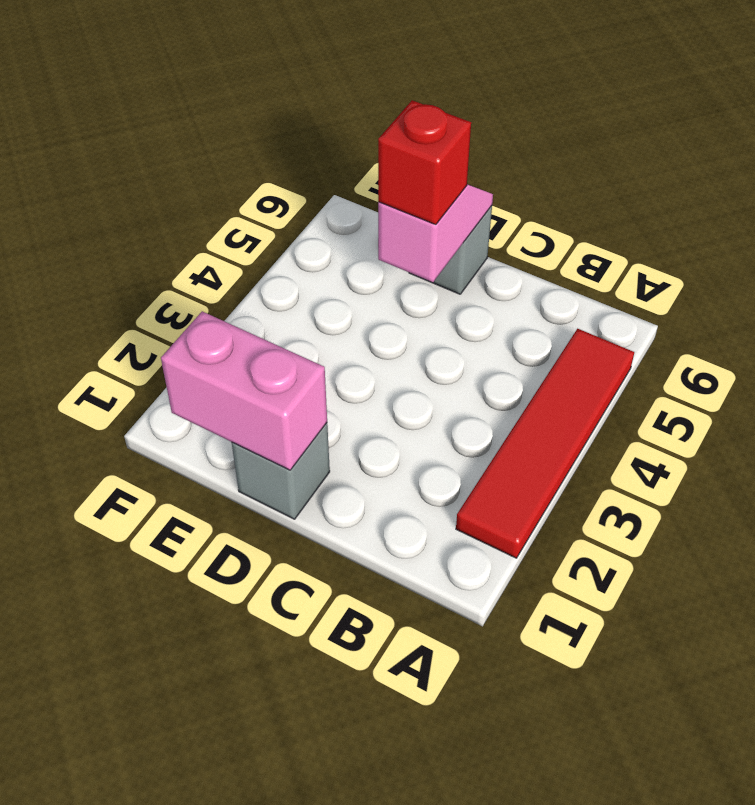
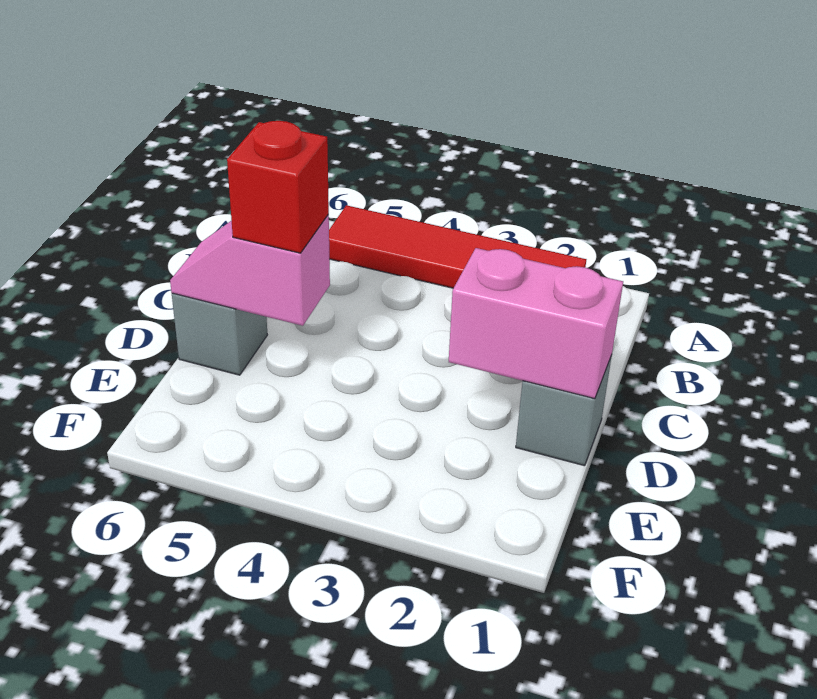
pink 1x2 brick [161,311,327,470] -> pink 1x2 brick turned to [449,248,623,399]

